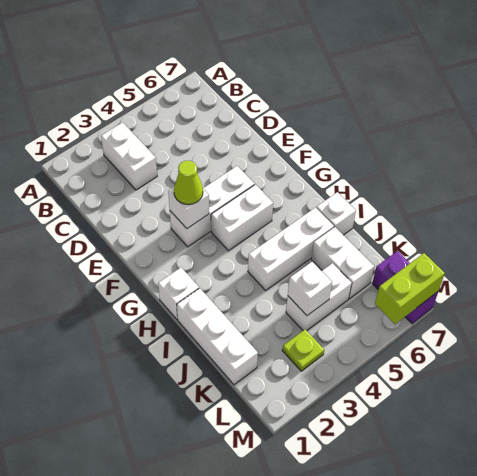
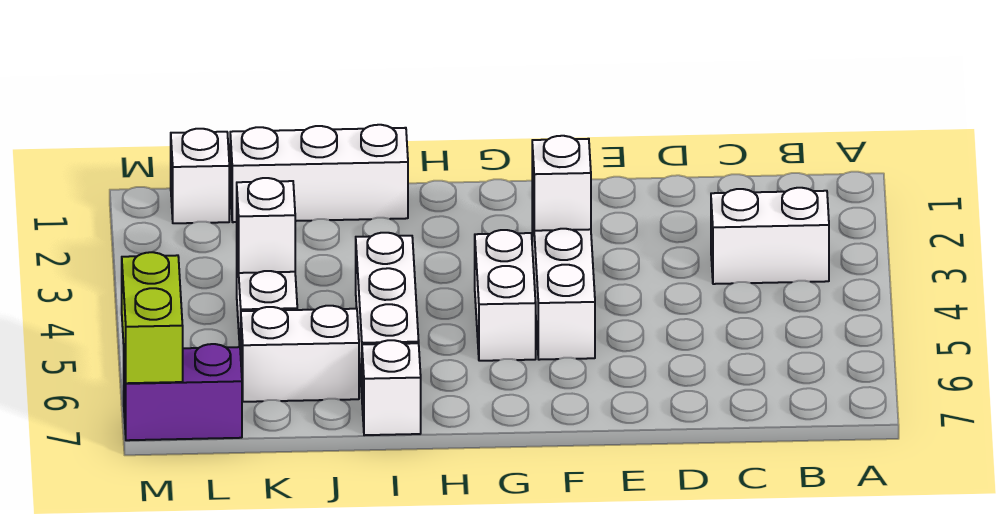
lime 1x1 cone [174,161,203,205] -> none
white 1x1 brick [158,267,199,320] -> white 1x1 brick moved to [171,129,229,223]
lime 1x1 plate [282,329,324,371] -> none

